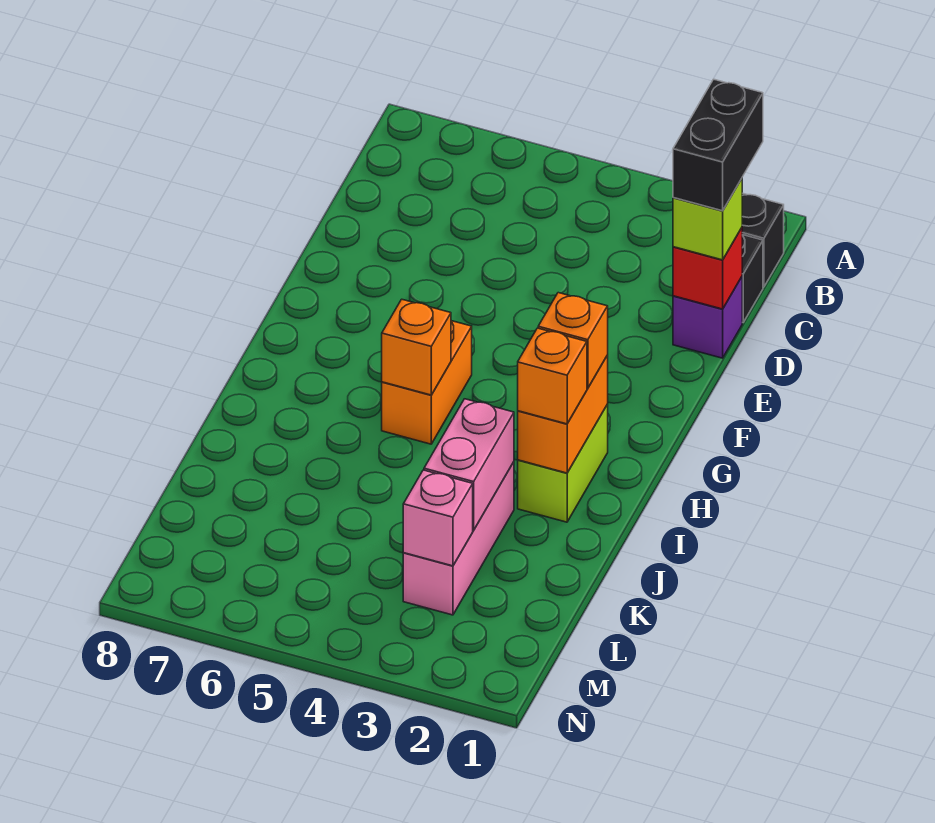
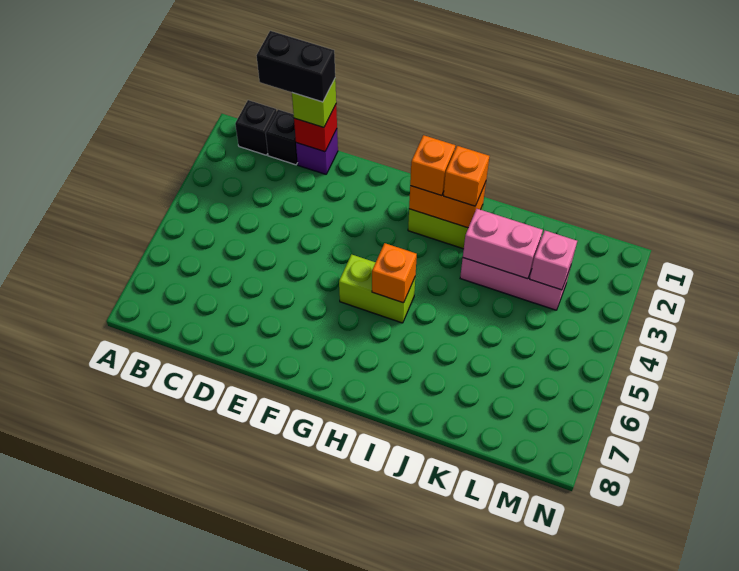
orange 1x2 brick [382,321,472,444] -> lime 1x2 brick [339,254,415,323]

